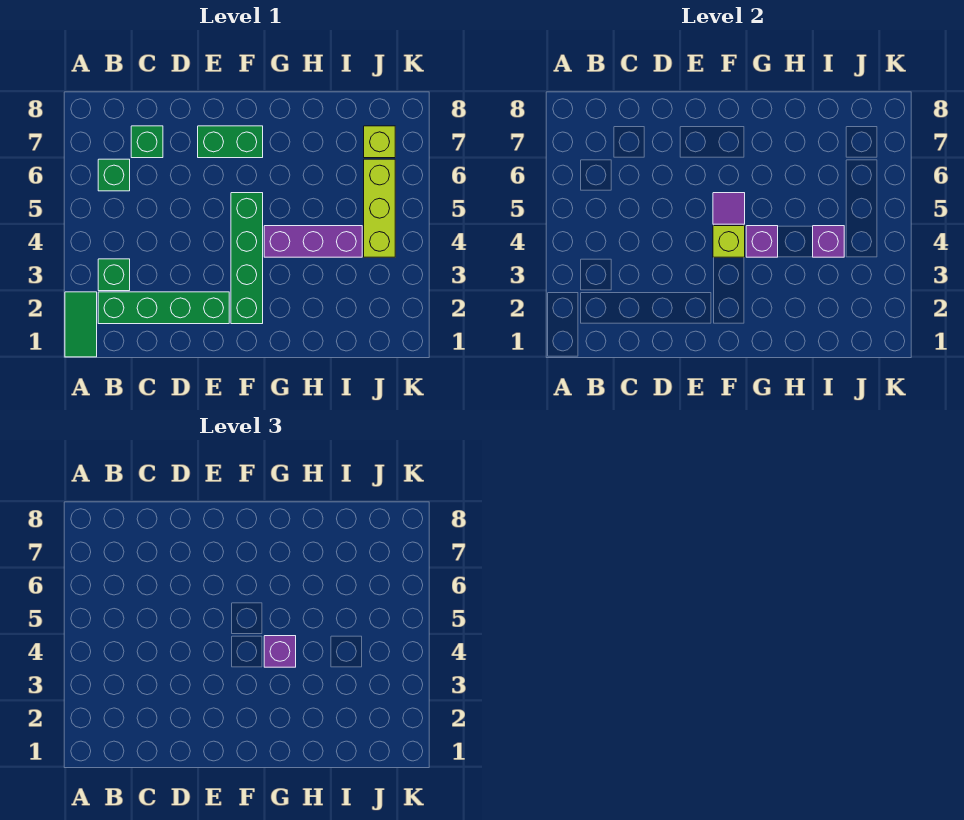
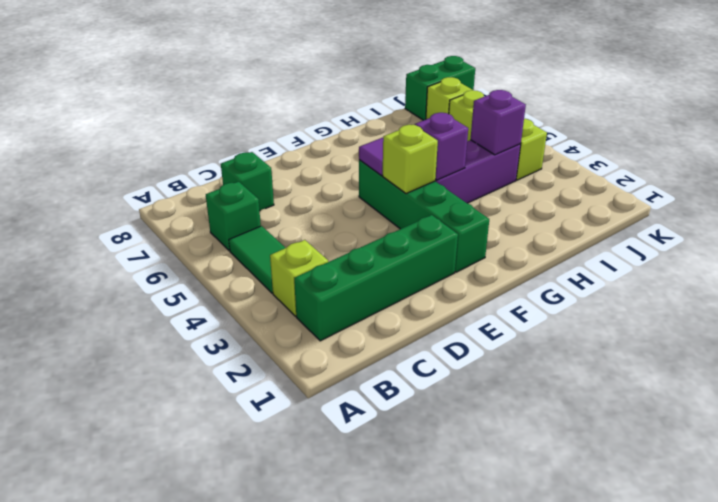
green 1x2 tile [65,292,97,357] -> green 1x2 tile moved to [229,226,285,293]
green 1x1 brick [98,259,130,291] -> lime 1x1 brick [270,240,328,316]
green 1x2 brick [198,126,263,158] -> green 1x2 brick moved to [405,56,475,120]
purple 1x1 brick [264,636,296,667] -> none

